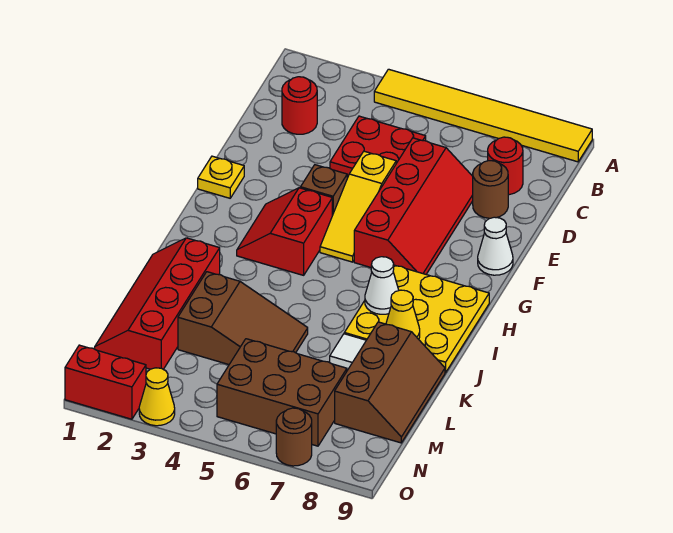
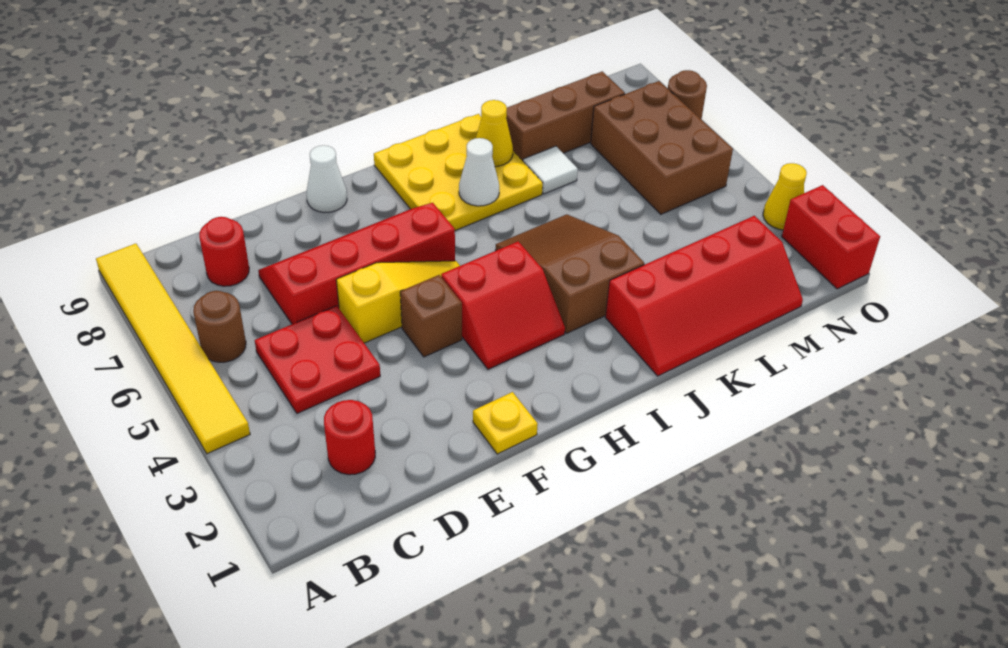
brown 1x1 round brick [473,161,508,218] -> brown 1x1 round brick moved to [193,291,246,362]
brown 2x3 slope [178,272,308,365] -> brown 2x3 slope moved to [495,214,644,333]

